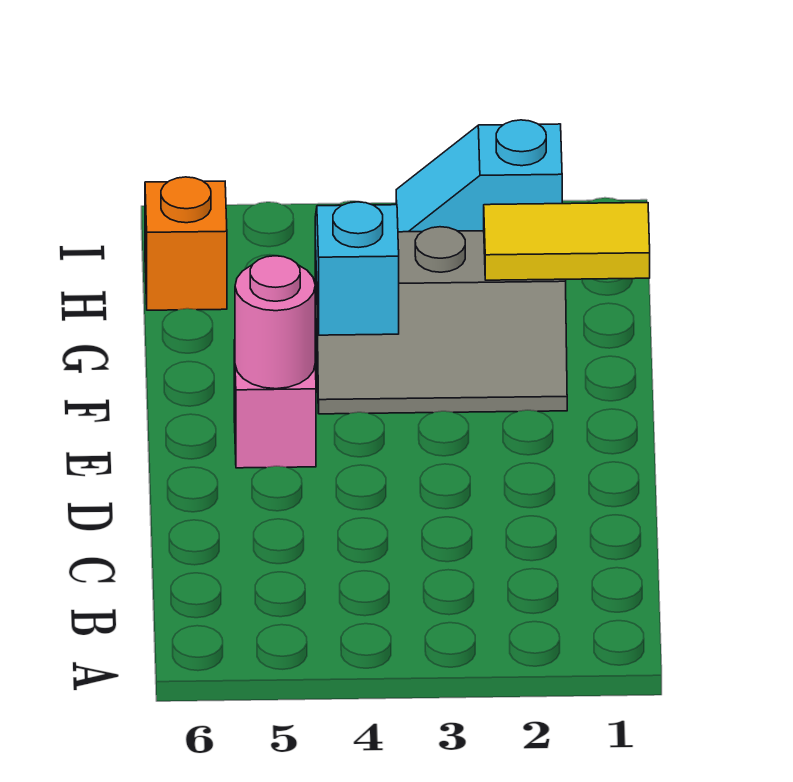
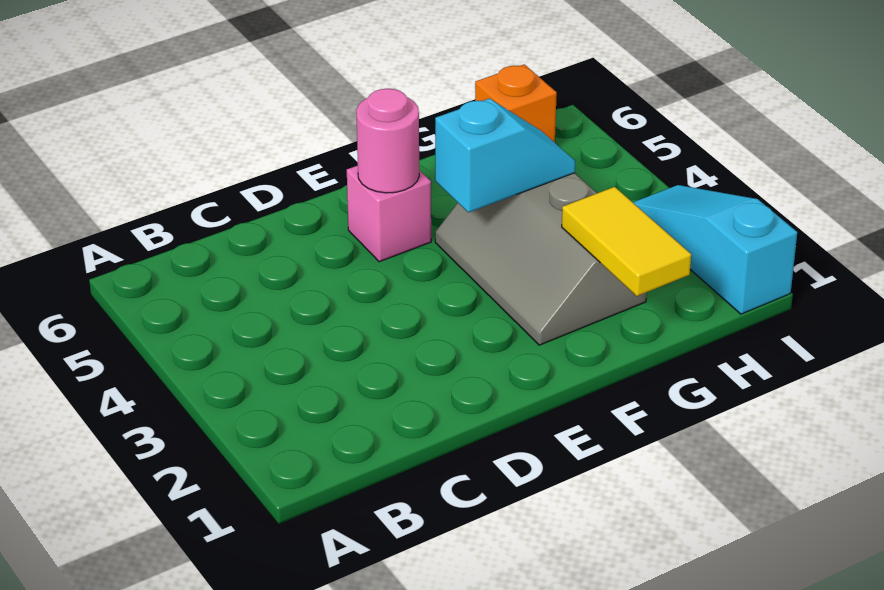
cyan 1x2 slope [396,120,562,232] -> cyan 1x3 slope [633,185,797,314]

